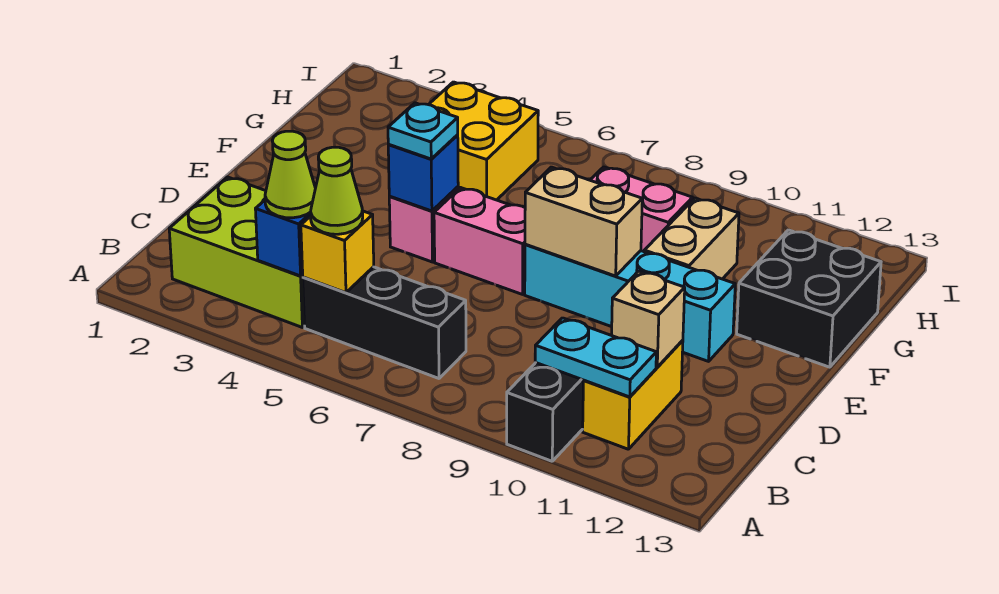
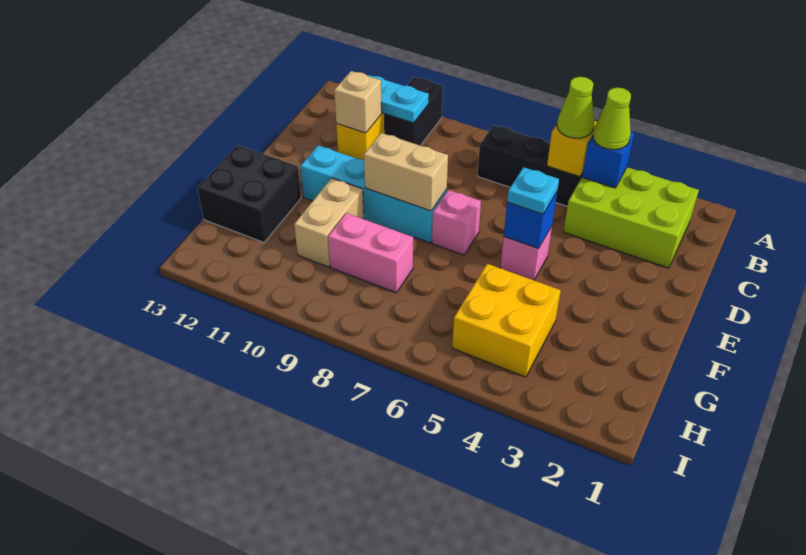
pink 1x2 brick [434,188,525,294] -> pink 1x1 brick [432,190,481,255]

